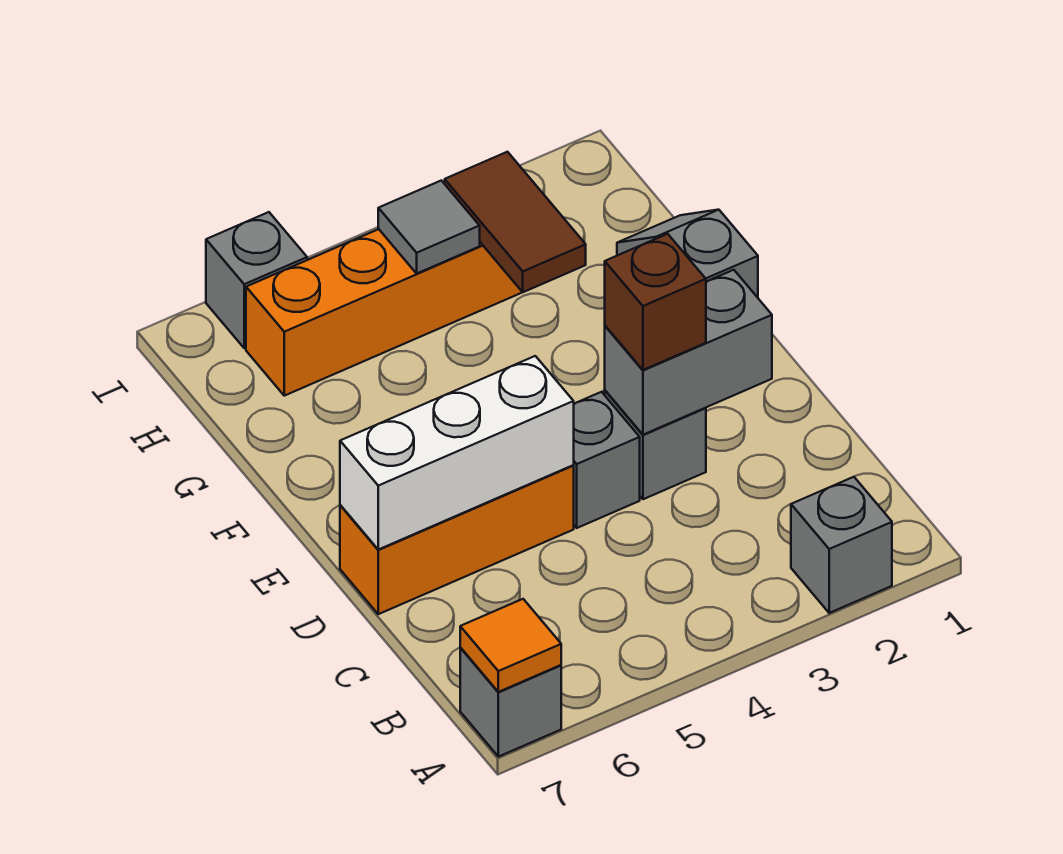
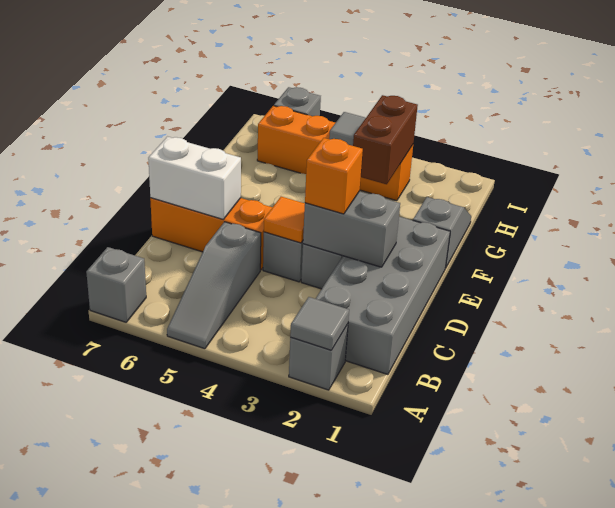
none -> grey 1x1 tile [290,297,349,350]
none -> grey 1x3 slope [167,222,261,349]
orange 1x1 tile [460,599,561,692] -> orange 1x1 tile moved to [264,197,305,243]
none -> grey 2x4 brick [316,217,450,374]
brown 1x1 brick [605,234,706,370] -> orange 1x1 brick [305,138,363,214]
white 1x3 brick [340,356,574,550] -> white 1x2 brick [148,137,241,219]
brown 1x2 tile [445,152,586,292] -> brown 1x2 brick [353,95,418,184]

